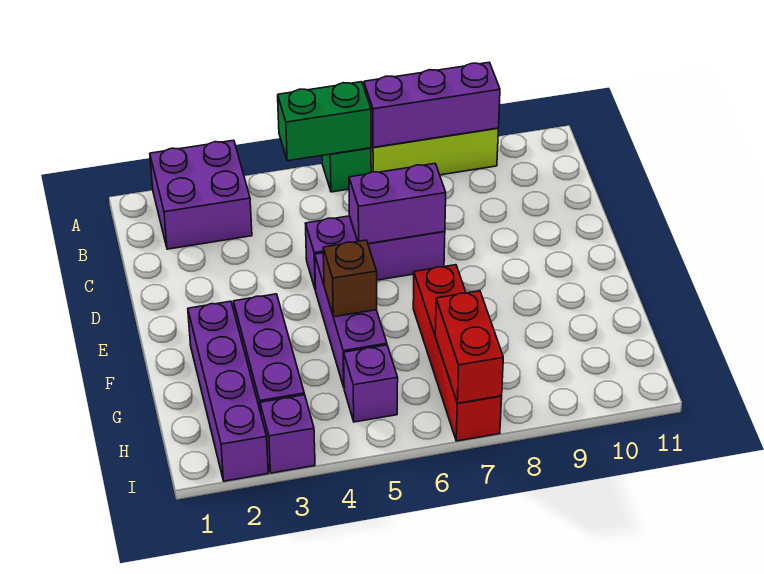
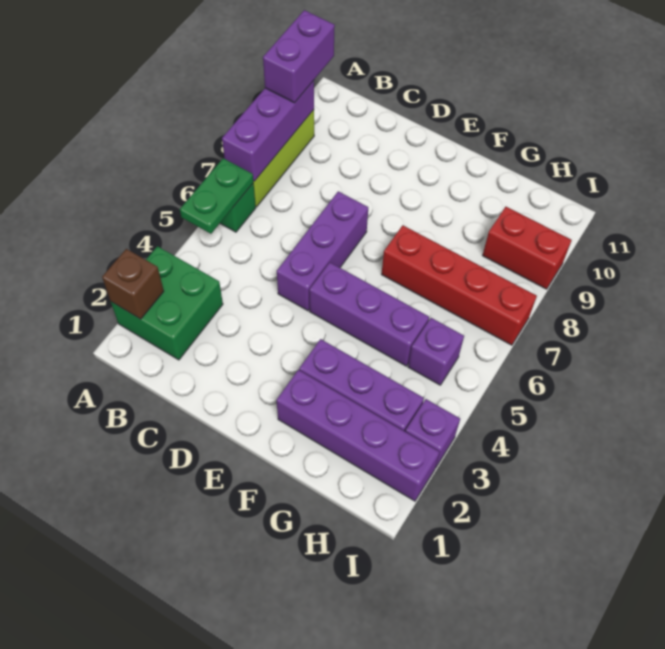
purple 2x2 brick [150,140,252,249] -> green 2x2 brick [111,246,223,360]
green 1x2 brick [278,82,371,161] -> green 1x2 plate [180,158,253,234]
purple 1x2 brick [349,164,446,244] -> purple 1x2 brick moved to [263,10,335,103]
brown 1x1 brick [323,240,377,317] -> brown 1x1 brick moved to [102,249,164,319]
red 1x2 brick [435,291,503,403] -> red 1x2 brick moved to [483,207,572,289]

